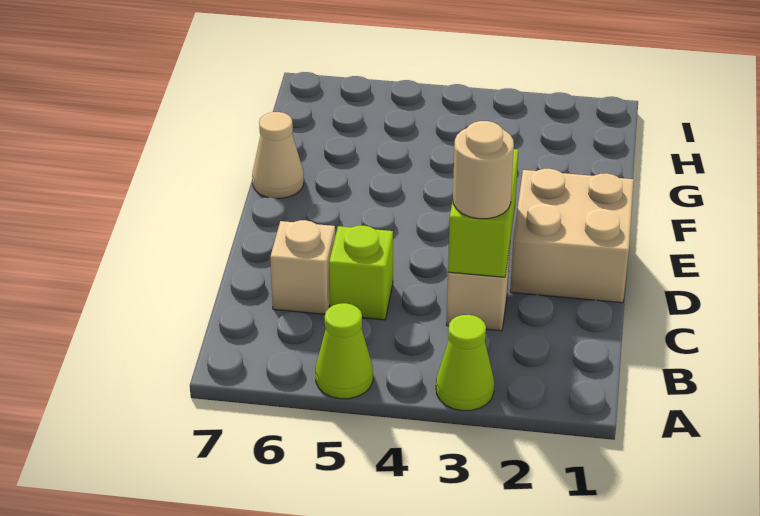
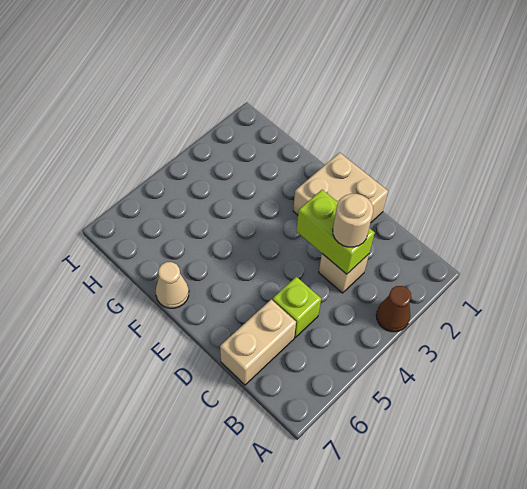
lime 1x1 cone [436,315,494,411] -> brown 1x1 cone [376,286,411,332]
lime 1x1 cone [316,303,373,399] -> none
tan 1x1 brick [270,220,335,314] -> tan 1x2 brick [220,299,296,385]

